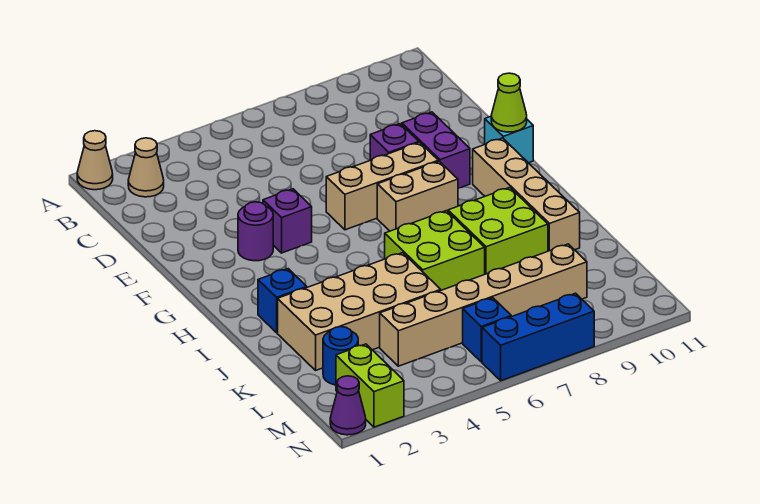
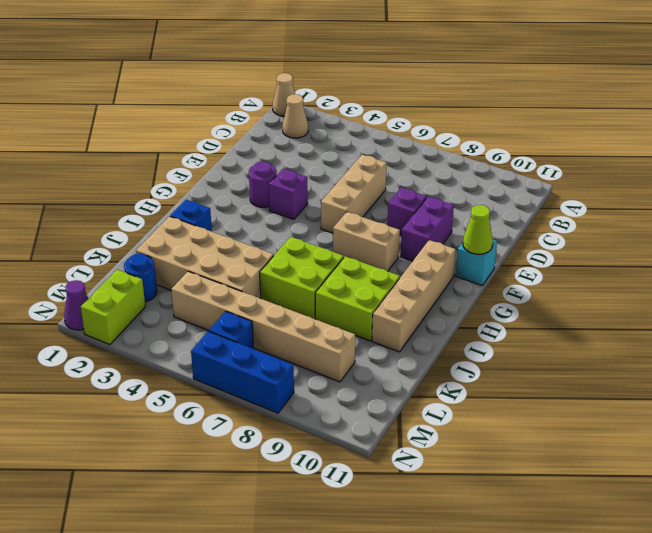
tan 1x3 brick [326,142,438,230] -> tan 1x3 brick turned to [321,155,387,233]

